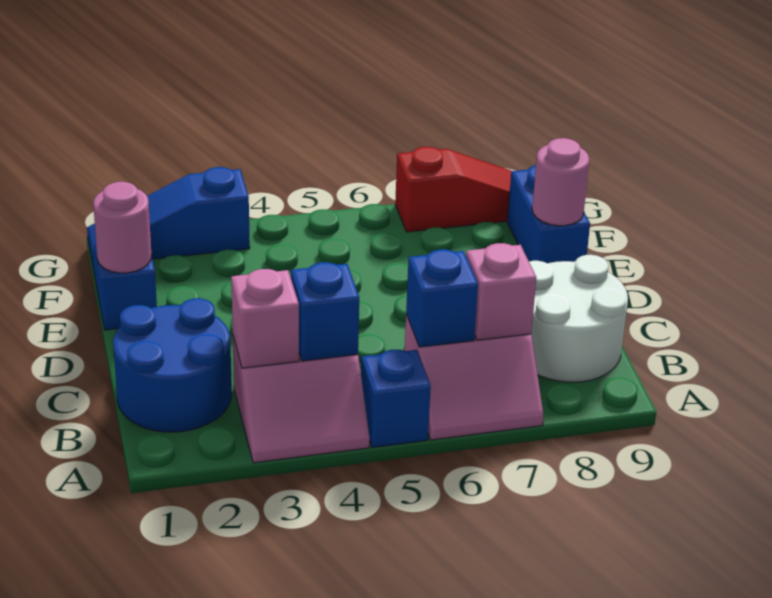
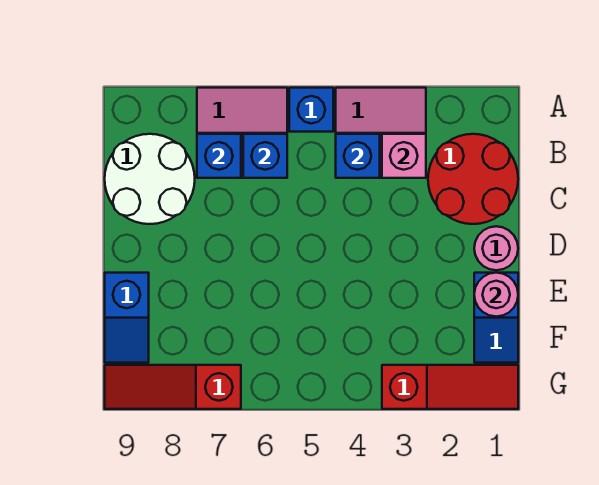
blue 2x2 round brick [113,298,232,432] -> red 2x2 round brick [428,134,518,224]
pink 1x1 brick [466,243,536,340] -> blue 1x1 brick [197,134,241,178]
blue 1x2 brick [507,165,590,263] -> blue 1x2 slope [105,273,149,363]
pink 1x1 round brick [532,138,589,226] -> pink 1x1 round brick moved to [474,226,518,270]
blue 1x3 slope [87,167,250,263] -> red 1x3 slope [382,365,518,409]

